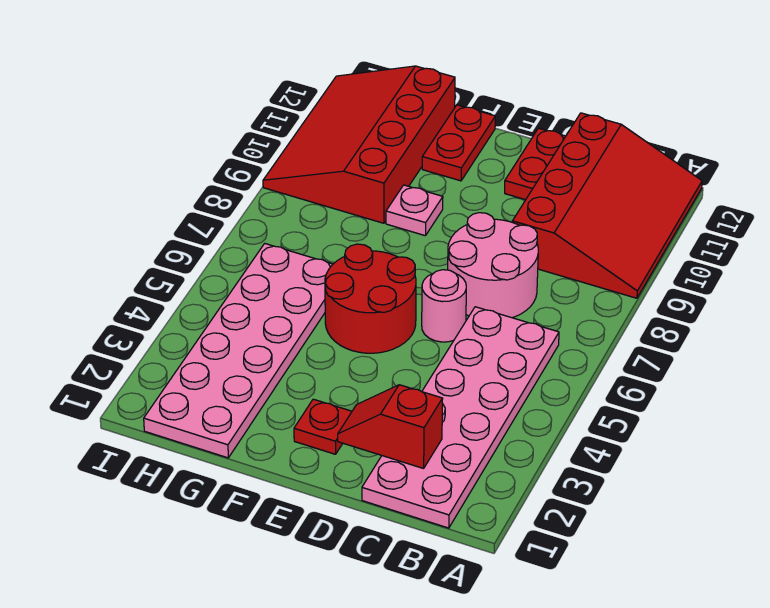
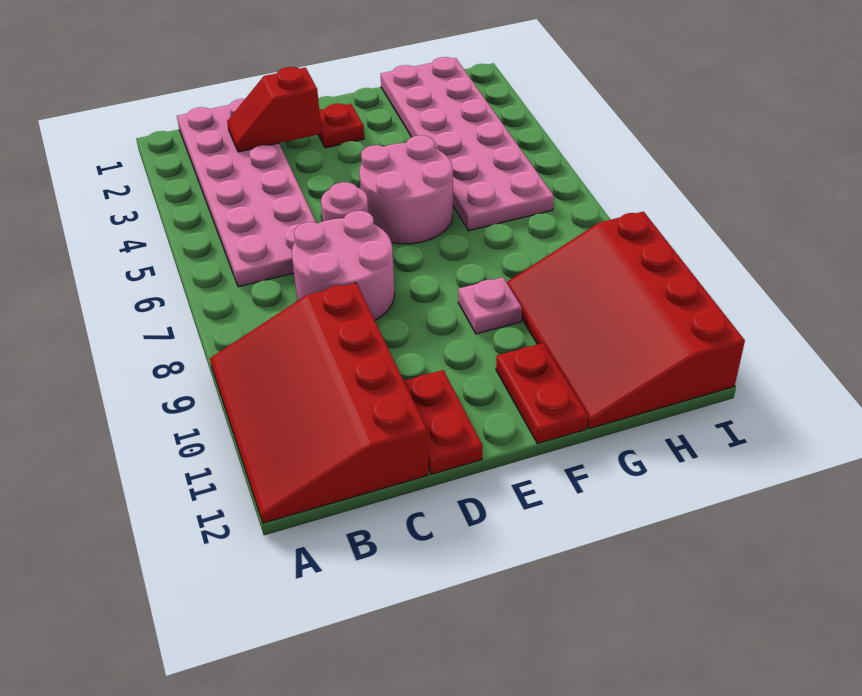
red 1x2 slope [338,385,443,468] -> red 1x2 slope turned to [227,67,322,152]
red 2x2 round brick [325,244,416,353] -> pink 2x2 round brick [359,135,453,244]
red 3x4 slope [263,66,455,223] -> red 3x4 slope turned to [507,212,745,429]

